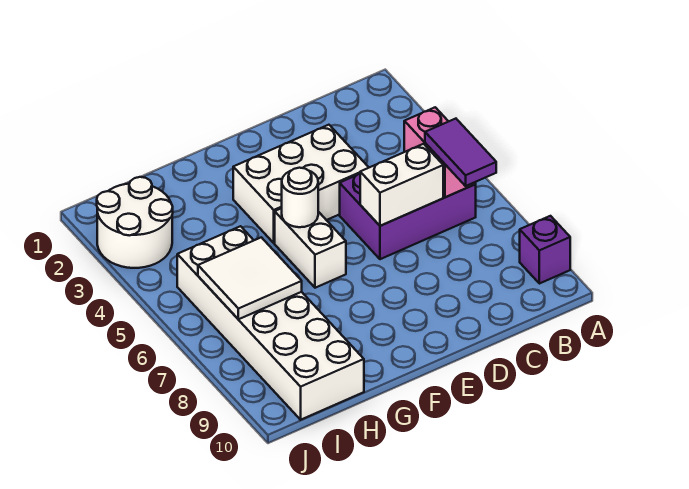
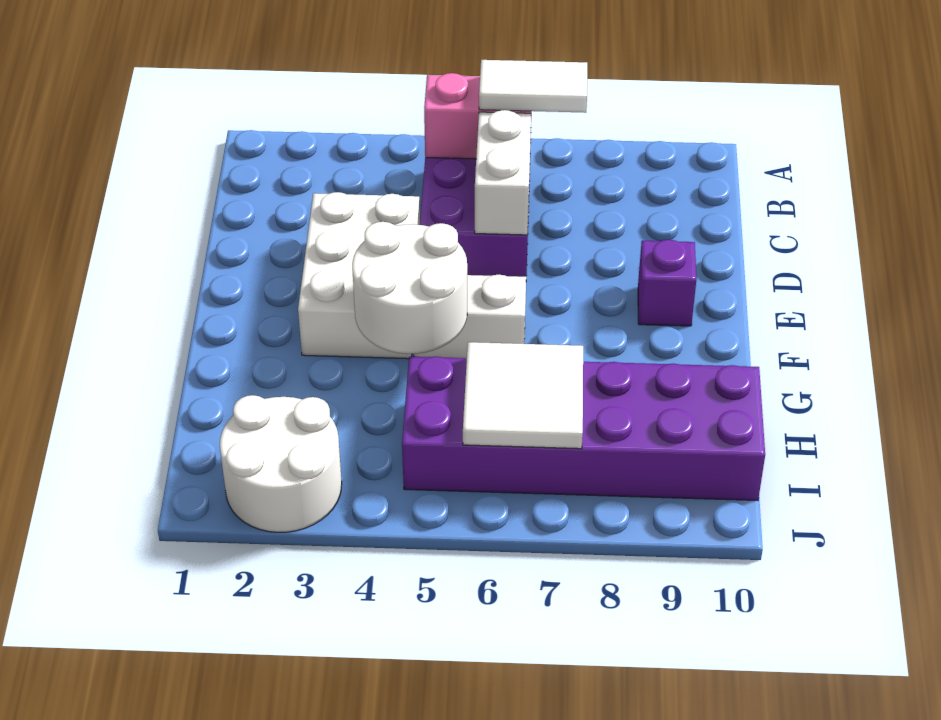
purple 1x1 brick [520,216,570,284] -> purple 1x1 brick moved to [638,240,696,326]
purple 1x2 tile [425,119,496,186] -> white 1x2 tile [479,60,587,113]
white 1x1 round brick [282,168,318,227] -> white 2x2 round brick [352,222,467,354]
white 2x6 brick [177,226,364,420] -> purple 2x6 brick [402,357,765,500]

